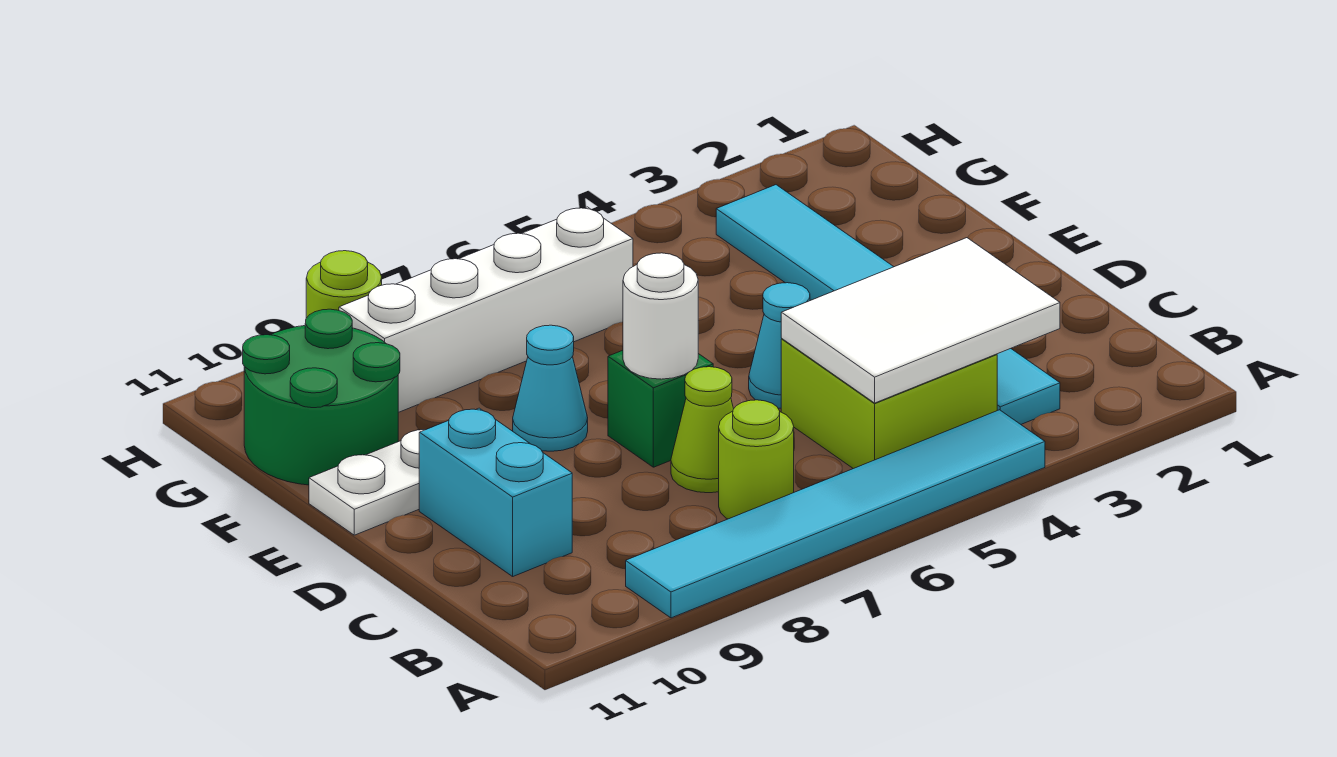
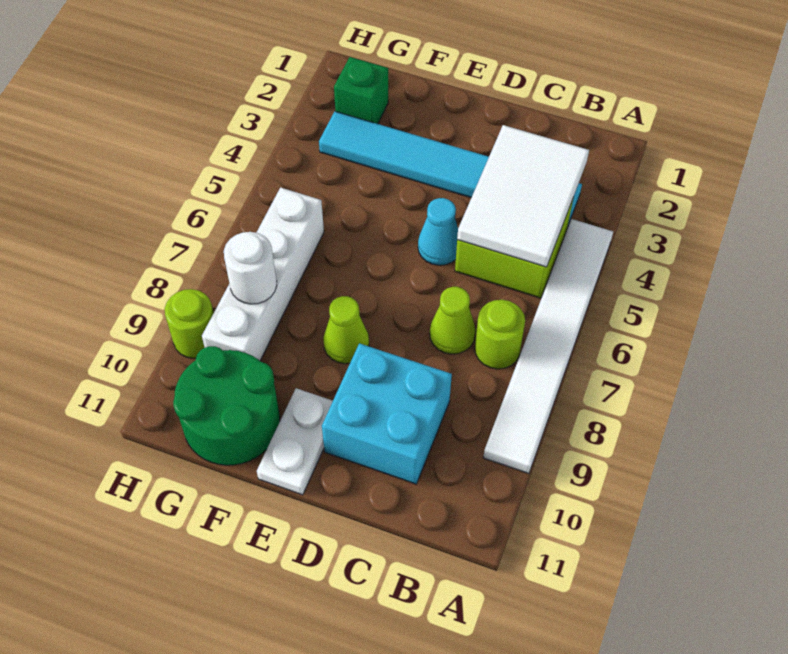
cyan 1x6 tile [626,410,1045,618] -> white 1x6 tile [483,219,613,474]
cyan 1x2 brick [419,408,572,576] -> cyan 2x2 brick [322,343,452,484]
green 1x1 brick [608,350,713,467] -> green 1x1 brick moved to [334,57,388,124]
white 1x1 round brick [623,253,698,379] -> white 1x1 round brick moved to [224,232,277,304]
cyan 1x1 cone [513,325,588,451] -> lime 1x1 cone [323,296,369,364]

